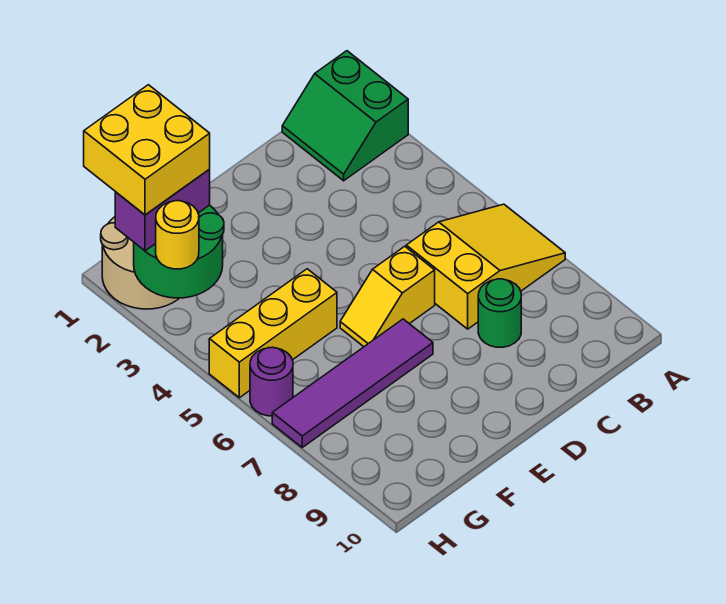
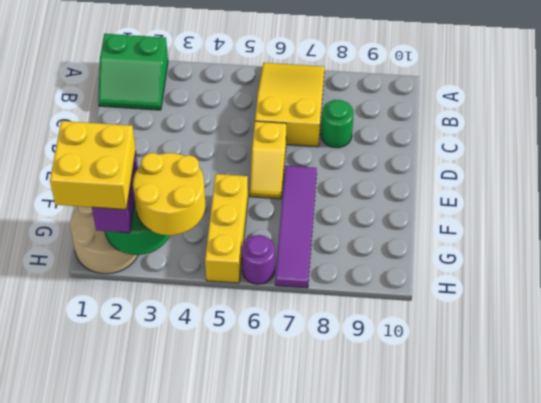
yellow 1x1 round brick [156,201,199,269] -> yellow 2x2 round brick [133,153,205,235]

